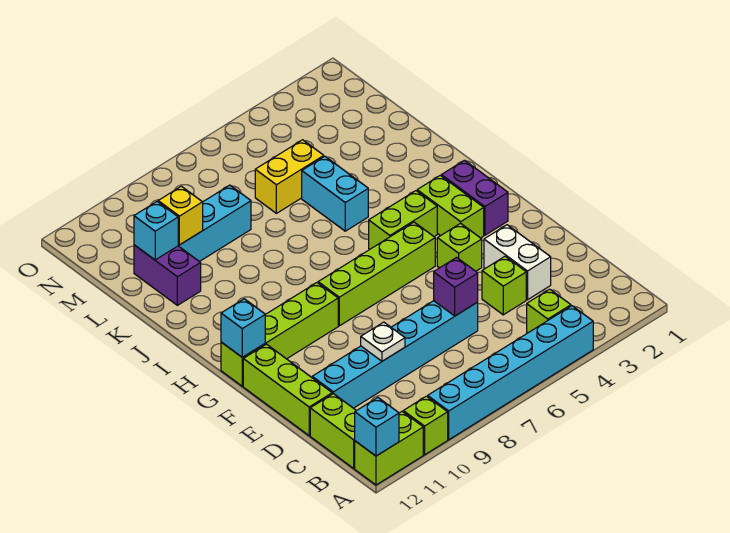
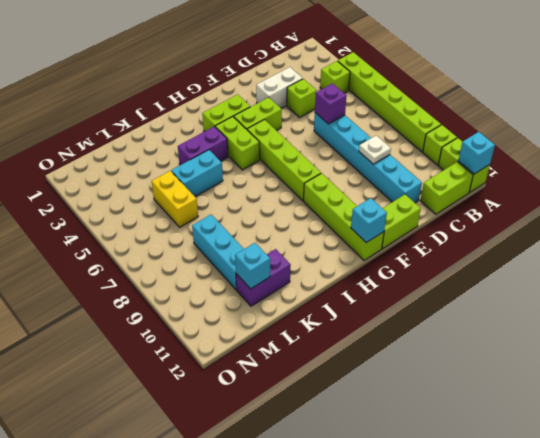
cyan 1x6 brick [428,306,593,440] -> lime 1x6 brick [338,52,441,152]
lime 1x3 brick [243,344,332,436] -> lime 1x2 brick [382,195,421,249]
lime 1x1 brick [437,223,482,271] -> lime 1x2 brick [234,97,282,131]
purple 1x2 brick [441,160,508,235] -> purple 1x2 brick moved to [178,126,228,165]
yellow 1x1 brick [158,186,203,245] -> none

